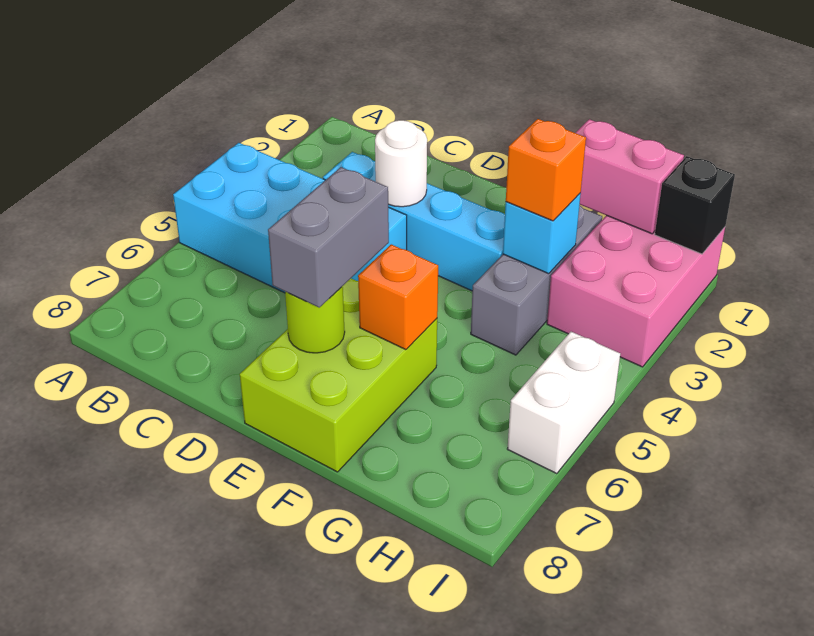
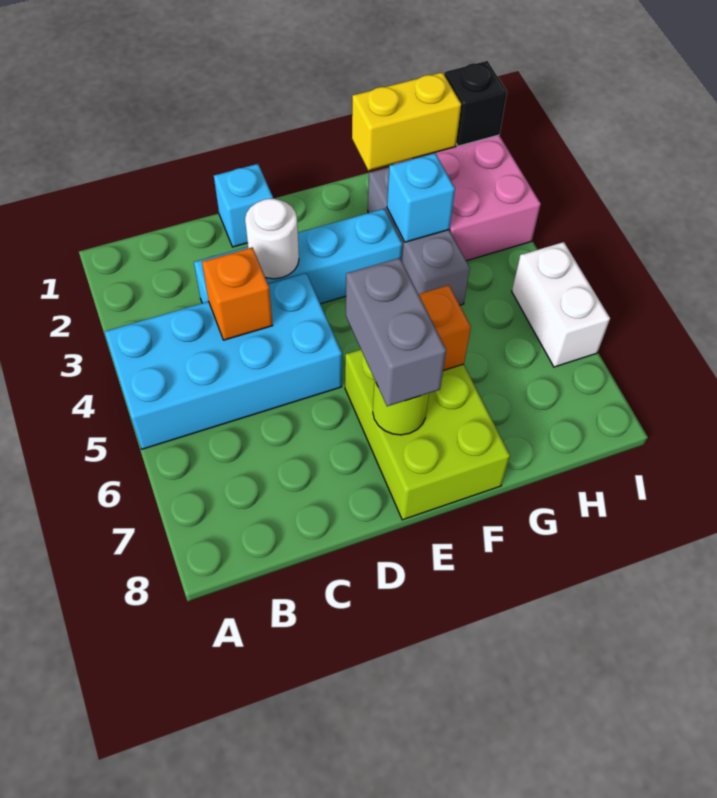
none -> cyan 1x1 brick [214,164,273,247]
pink 1x2 brick [576,119,684,234] -> yellow 1x2 brick [352,72,461,170]
orange 1x1 brick [506,119,586,221] -> orange 1x1 brick moved to [202,247,273,340]

